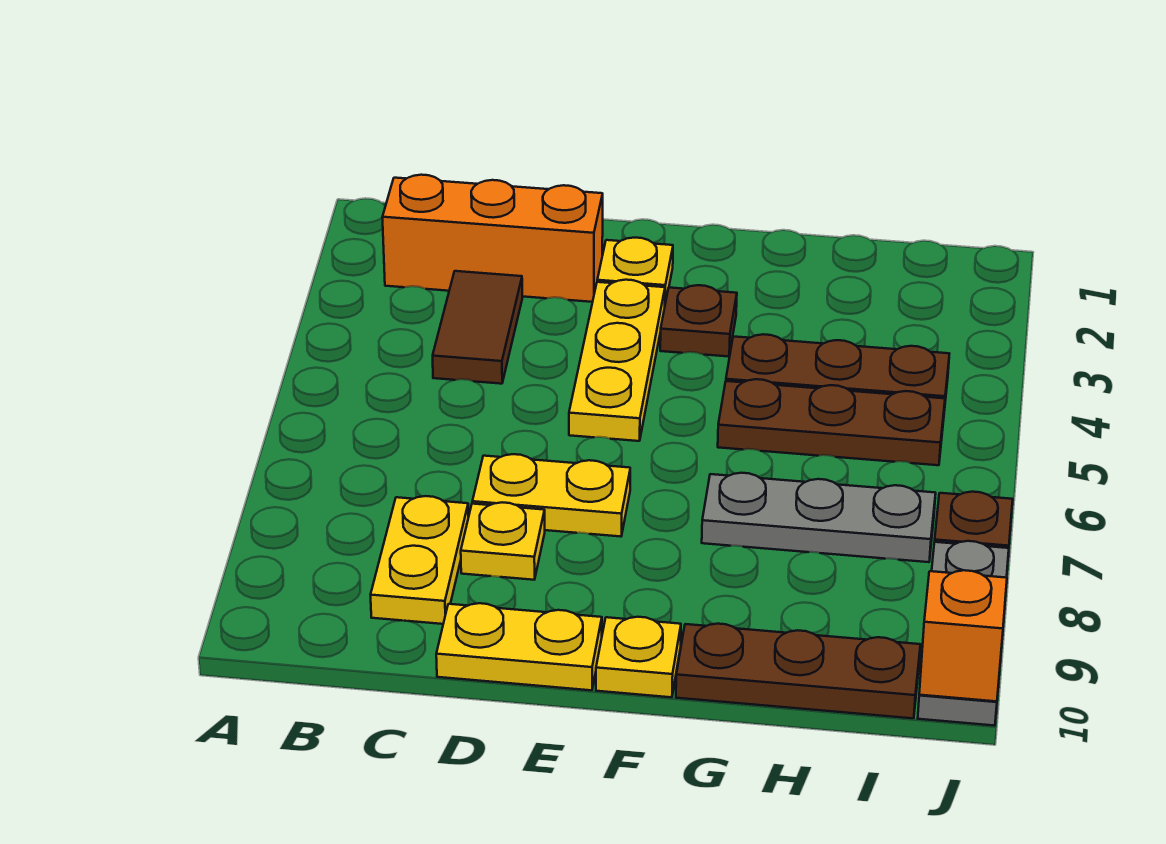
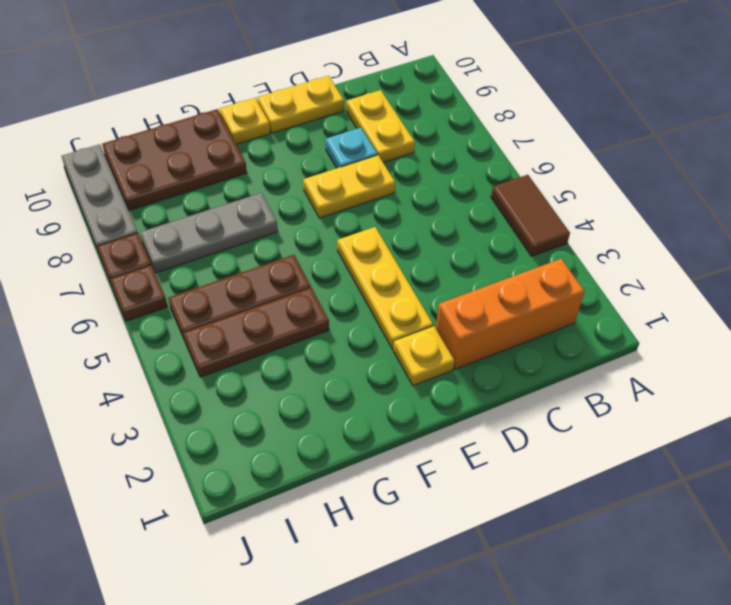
brown 1x2 tile [433,271,522,384] -> brown 1x2 tile moved to [491,175,570,256]
yellow 1x1 plate [461,502,545,580] -> cyan 1x1 plate [325,128,377,168]
brown 1x1 plate [660,285,737,357] -> brown 1x1 plate moved to [110,265,168,321]
brown 1x3 plate [676,624,920,718] -> brown 2x3 plate [102,109,247,211]
orange 1x1 brick [919,570,1007,701] -> none

